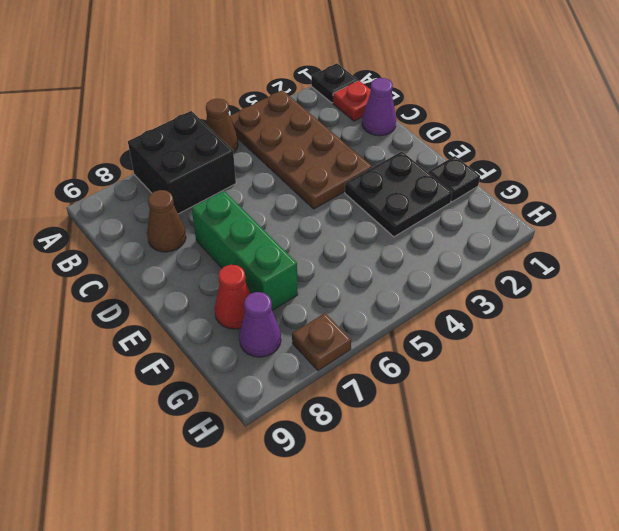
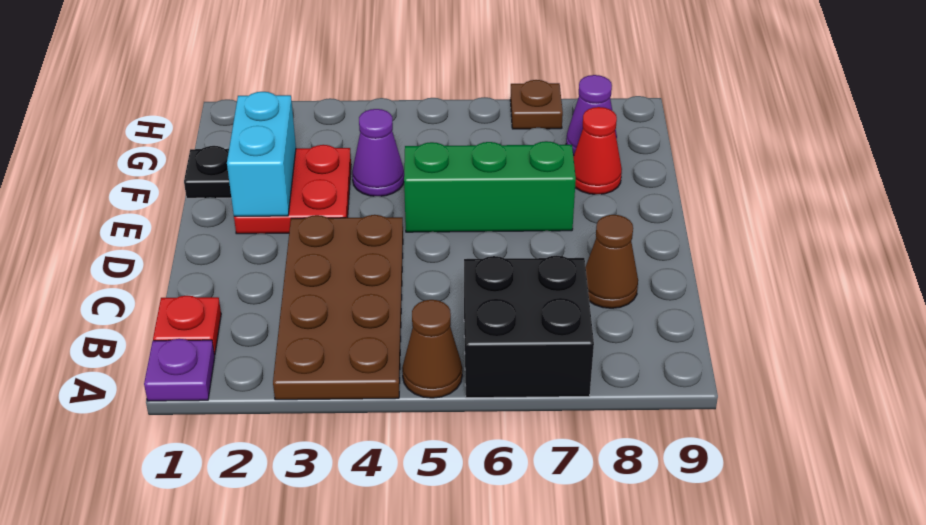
black 1x1 plate [311,63,358,103] -> purple 1x1 plate [144,339,215,401]
purple 1x1 cone [362,78,396,136] -> purple 1x1 cone moved to [352,109,404,196]
green 1x3 brick [192,191,298,310] -> green 1x3 brick turned to [404,141,576,232]
black 2x2 plate [345,151,452,237] -> red 2x2 plate [234,145,351,234]
none -> cyan 1x2 brick [227,92,296,216]

